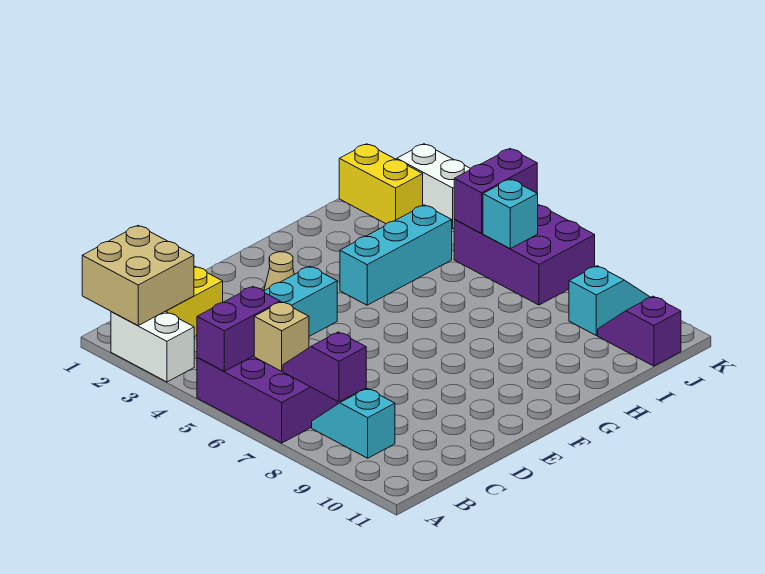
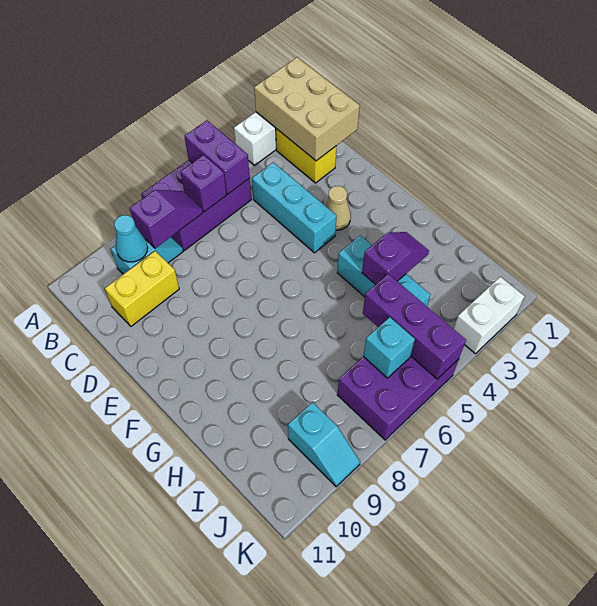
tan 2x2 brick [82,226,194,326] -> tan 2x3 brick [254,57,360,161]
tan 1x1 brick [254,302,309,371] -> purple 1x1 brick [181,155,227,212]
none -> cyan 1x1 cone [114,215,148,262]
yellow 1x2 brick [339,144,423,224] -> yellow 1x2 brick moved to [105,251,179,326]
purple 1x2 brick [454,149,537,233] -> purple 1x3 brick [363,274,466,379]
purple 1x2 slope [598,296,681,366] -> purple 1x2 slope moved to [362,232,429,285]

